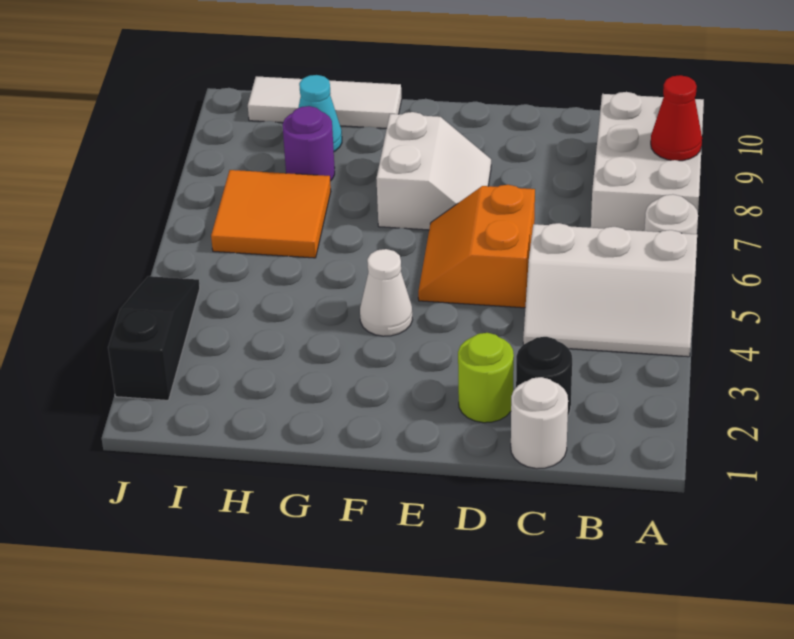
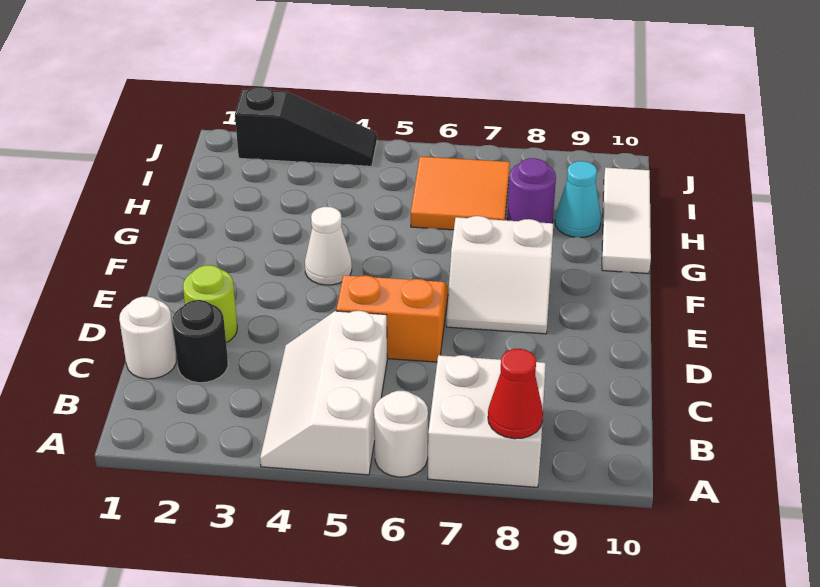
white 2x3 brick [591,92,704,231] -> white 2x2 brick [428,355,546,487]

